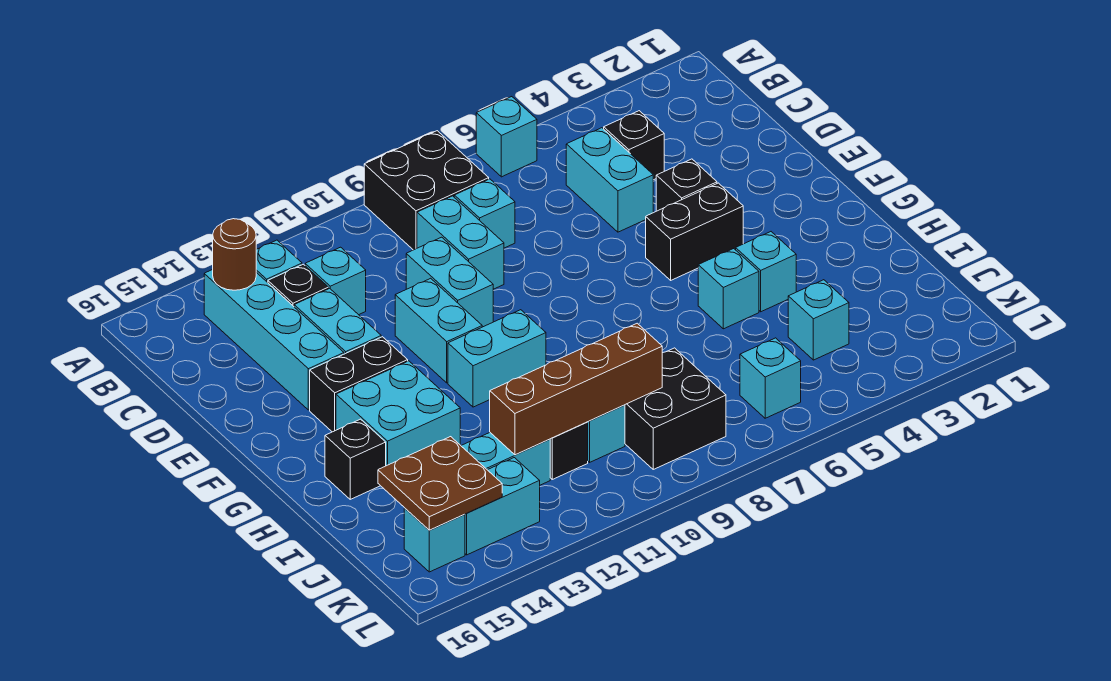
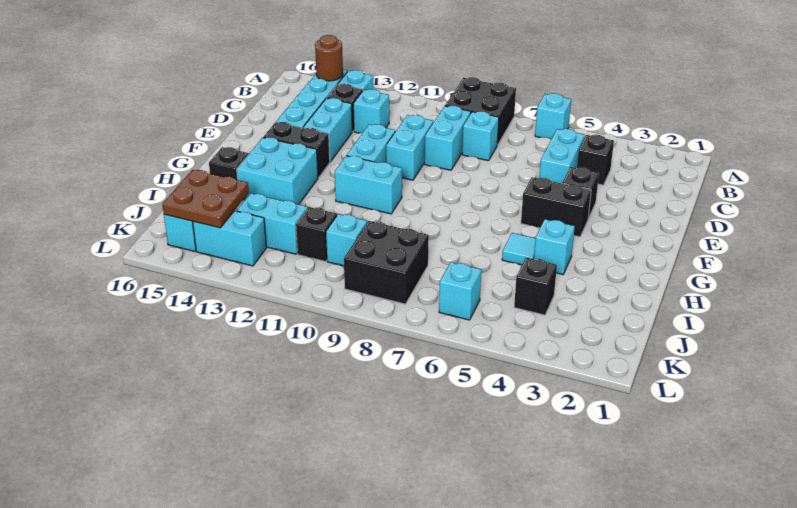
cyan 1x1 brick [698,249,759,329] -> cyan 1x1 tile [502,233,536,265]
cyan 1x1 brick [788,280,849,360] -> black 1x1 brick [514,258,557,315]
brown 1x4 brick [490,323,662,455] -> none

